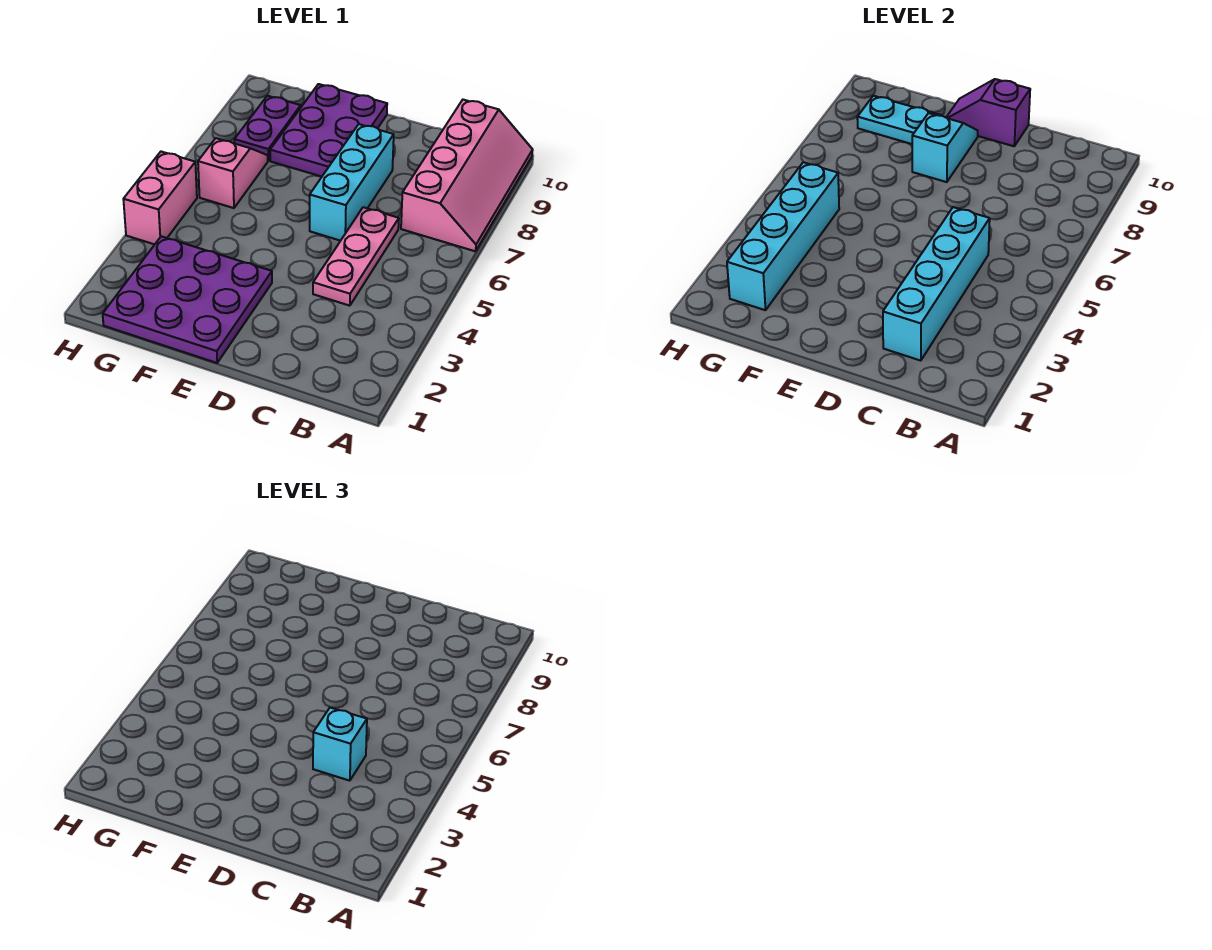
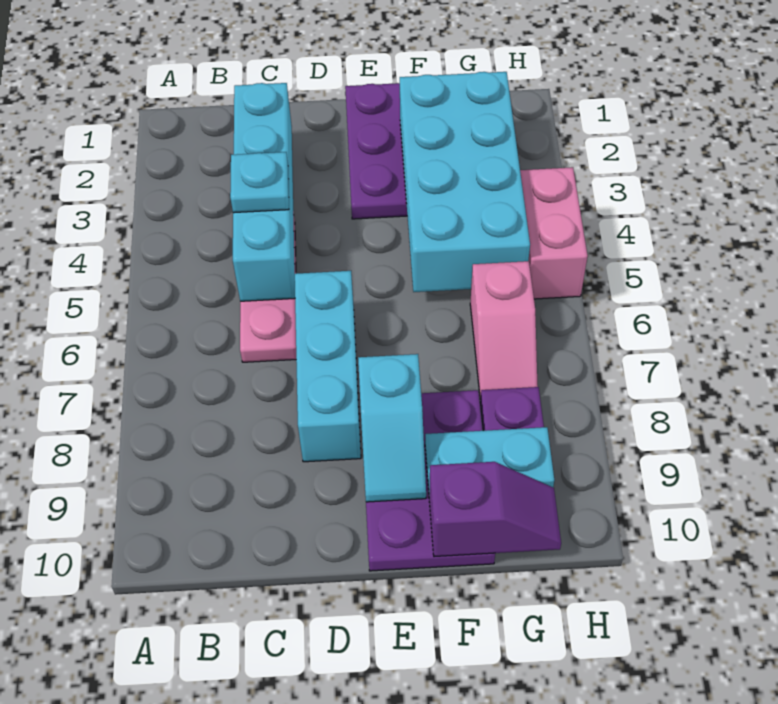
pink 2x4 slope [401,100,533,251] -> none
cyan 1x1 brick [313,707,367,781] -> cyan 1x1 plate [230,152,289,213]
purple 1x2 slope [946,79,1030,146] -> purple 1x2 slope moved to [429,462,561,557]
cyan 1x4 brick [727,162,839,310] -> cyan 2x4 brick [400,72,530,292]

